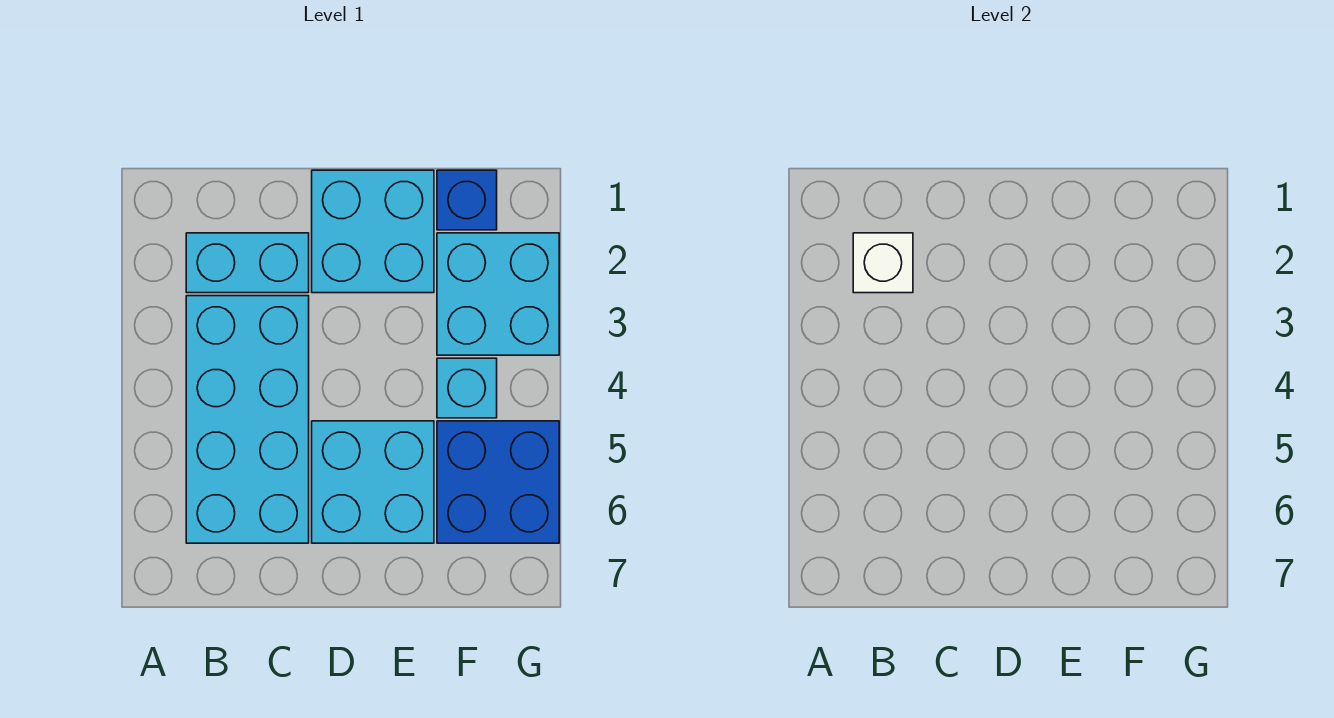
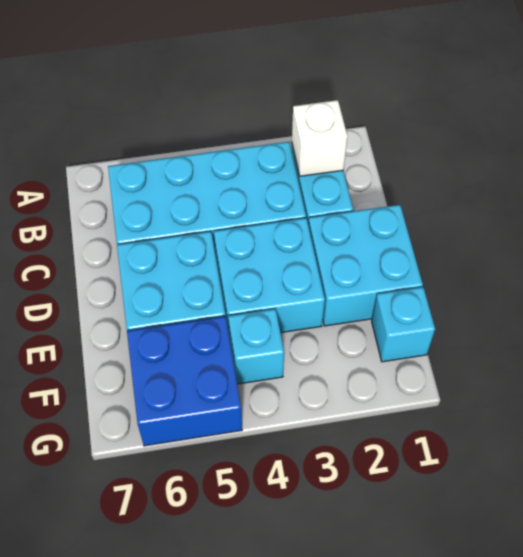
blue 1x1 brick [437,170,497,230] -> cyan 1x1 brick [372,287,435,362]
cyan 2x2 brick [437,233,559,355] -> cyan 2x2 brick moved to [214,218,325,333]

